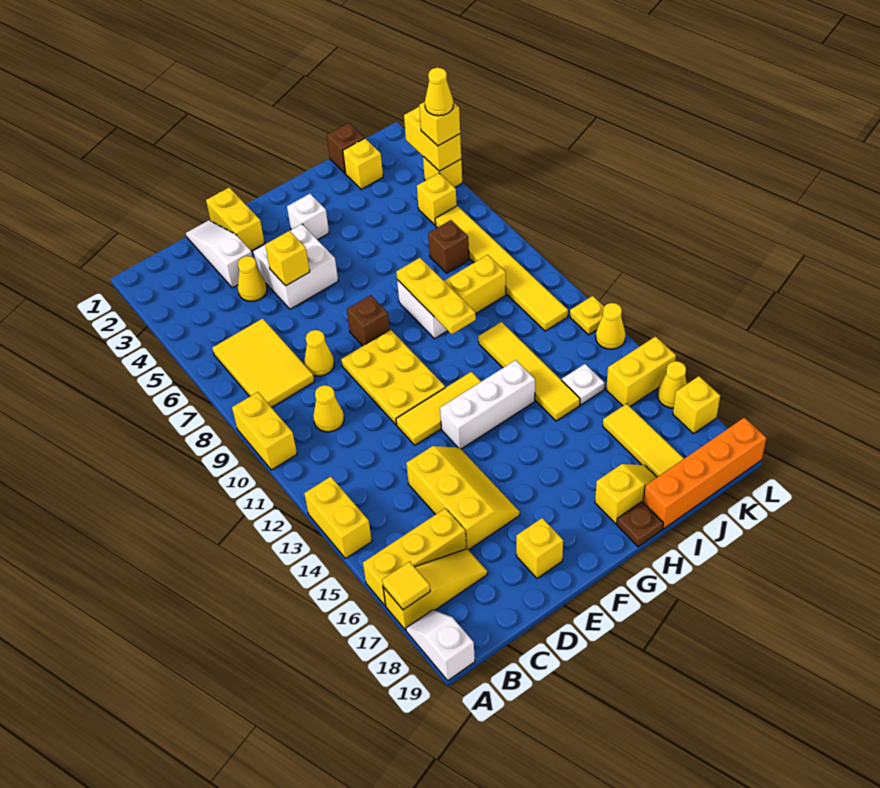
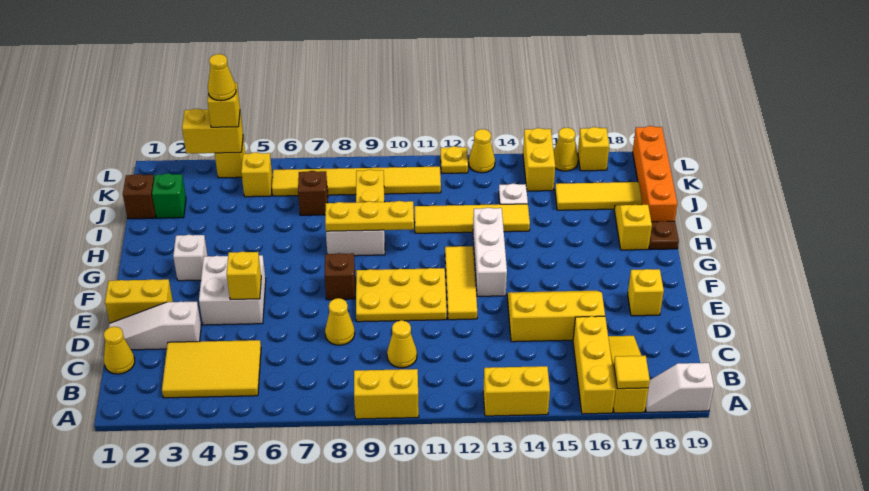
yellow 2x3 tile [212,318,314,408] -> yellow 2x3 tile moved to [162,340,261,398]
yellow 1x1 cone [238,256,267,301] -> yellow 1x1 cone moved to [104,327,135,374]
yellow 1x1 brick [343,138,383,189] -> green 1x1 brick [152,173,186,218]

